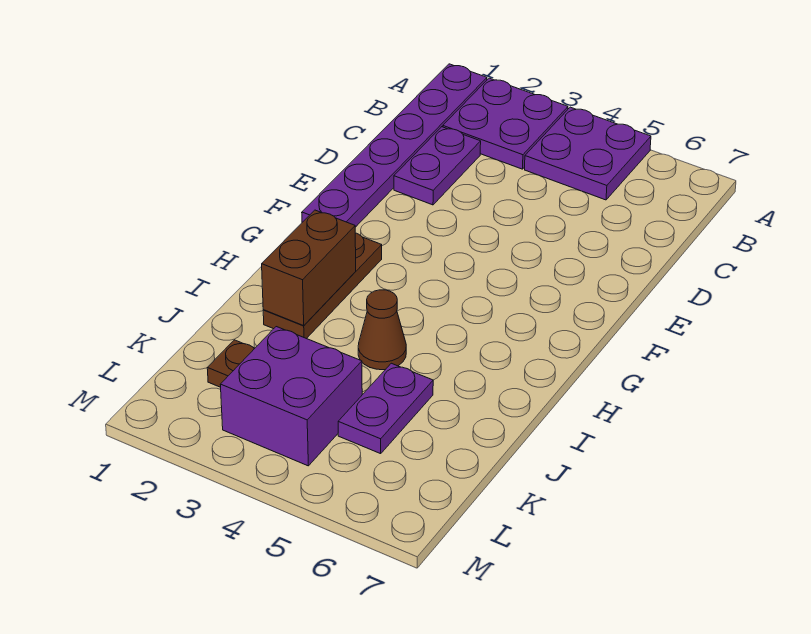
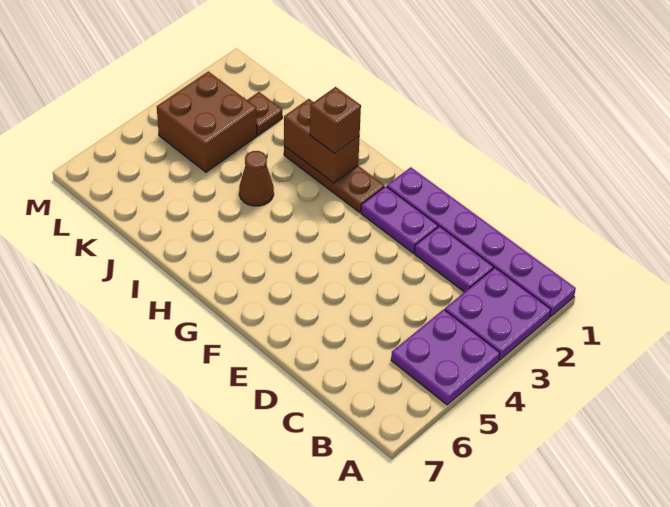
none -> brown 1x1 brick [310,87,361,154]
purple 1x2 plate [338,363,433,454] -> purple 1x2 plate moved to [361,186,438,253]
purple 2x2 brick [220,327,362,466] -> brown 2x2 brick [157,71,257,172]

